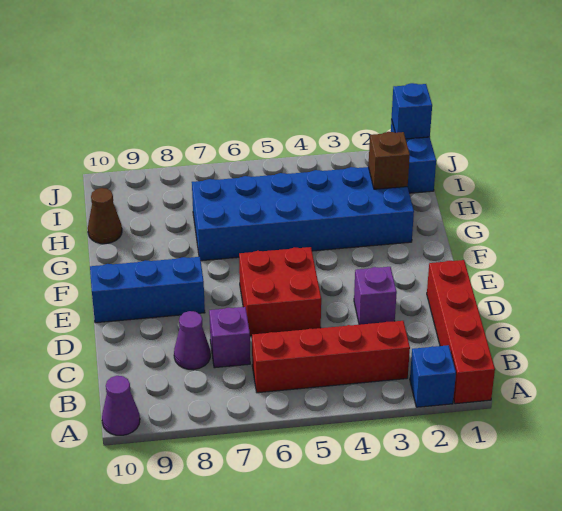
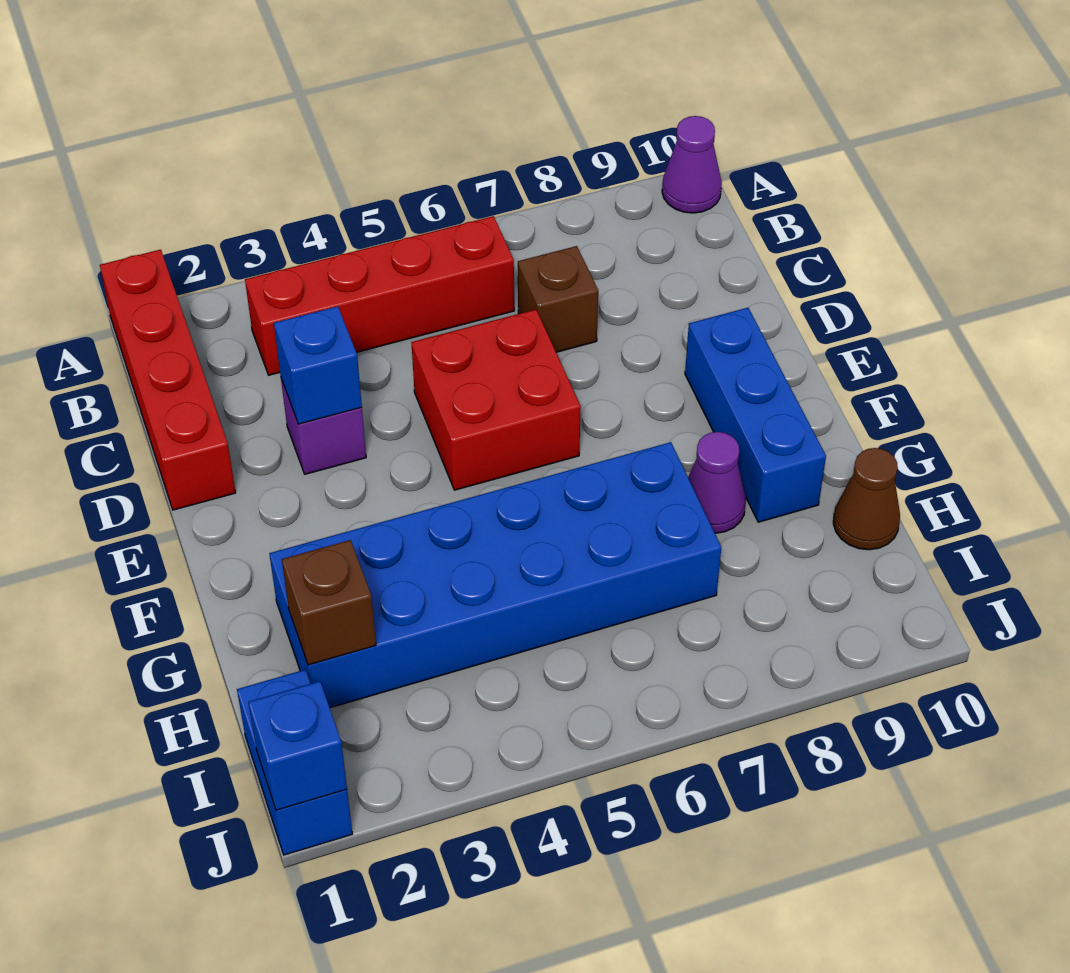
blue 1x1 brick [410,345,456,407] -> blue 1x1 brick moved to [274,306,362,424]
purple 1x1 brick [209,307,250,368] -> brown 1x1 brick [518,246,598,352]
purple 1x1 cone [174,311,210,369] -> purple 1x1 cone moved to [688,432,746,533]
blue 1x3 brick [90,257,205,323] -> blue 1x3 brick turned to [685,308,826,522]

